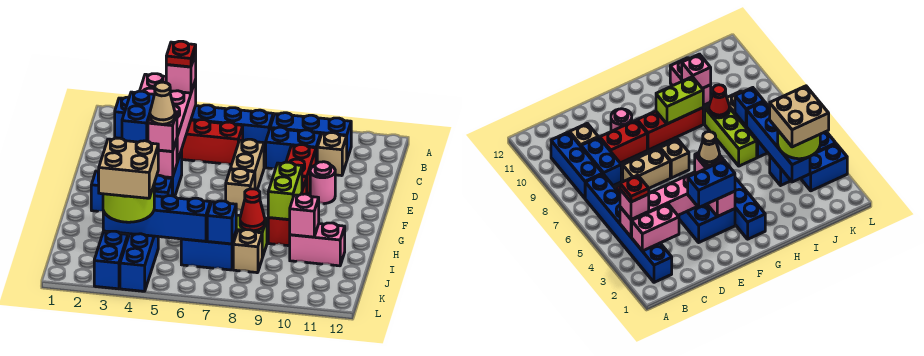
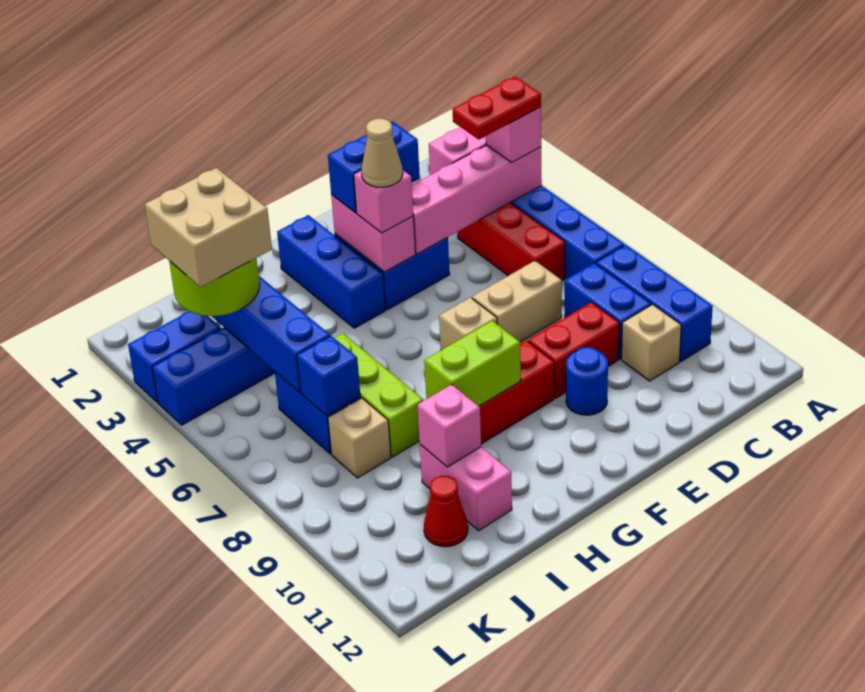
red 1x1 plate [166,41,196,67] -> red 1x2 plate [453,76,541,139]
pink 1x1 round brick [310,162,335,204] -> blue 1x1 round brick [566,347,608,415]
red 1x1 cone [240,189,265,231] -> red 1x1 cone moved to [424,476,468,547]

